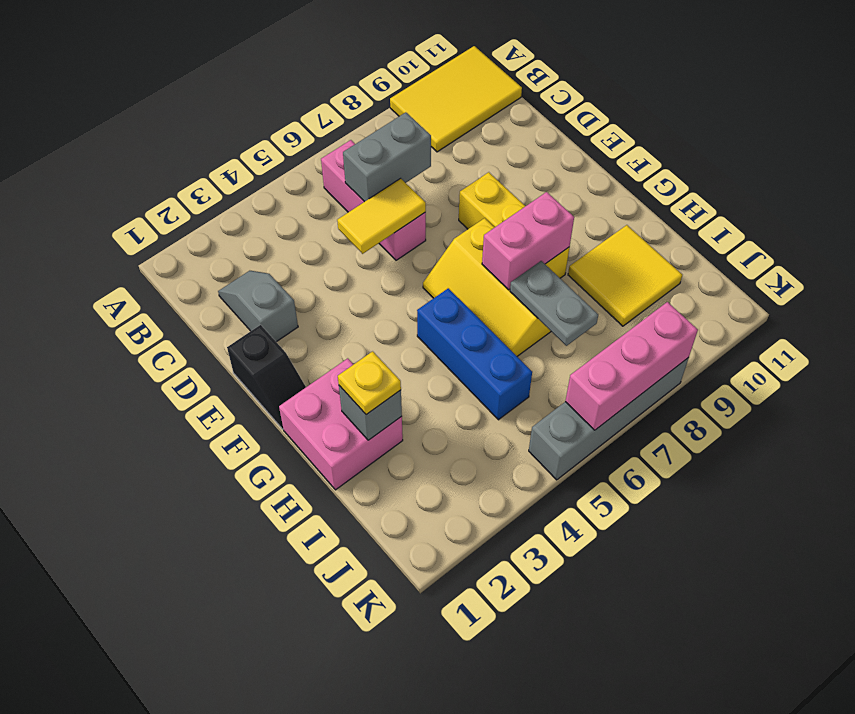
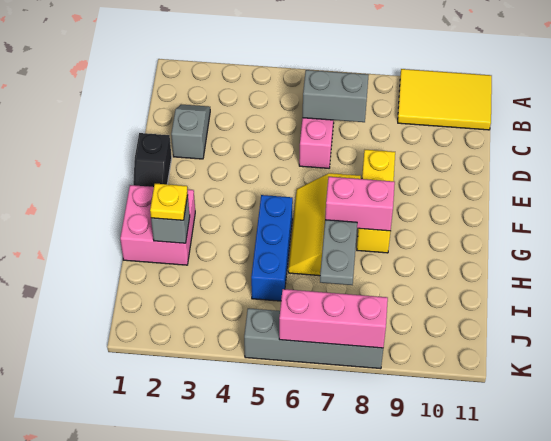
yellow 1x2 tile [337,178,426,254] -> none
yellow 2x2 tile [568,225,682,326] -> none

